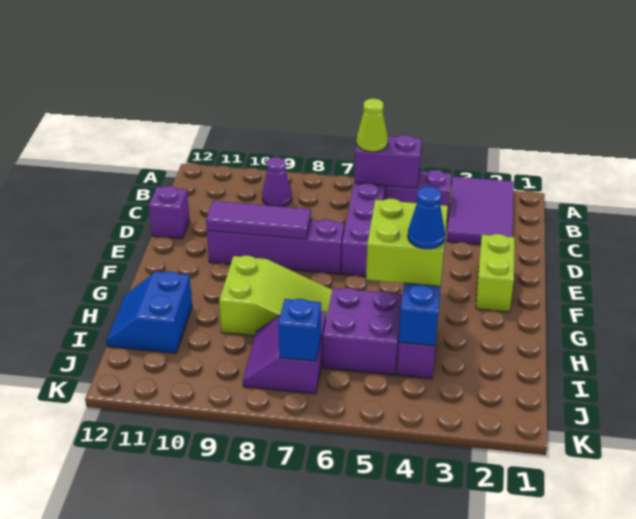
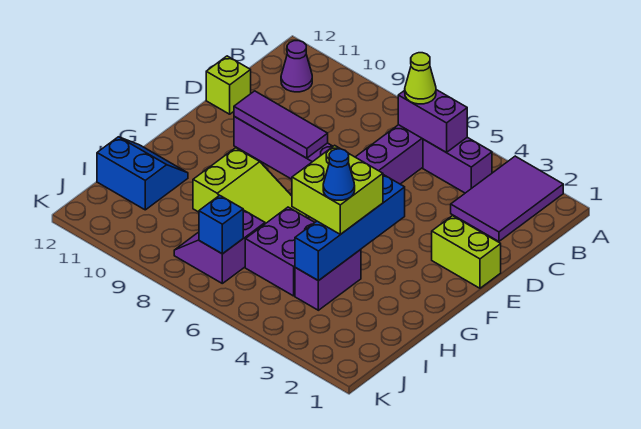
purple 1x1 cone [262,157,292,207] -> purple 1x1 cone moved to [281,41,312,92]
purple 1x1 brick [149,186,189,239] -> lime 1x1 brick [206,56,251,114]
lime 1x2 brick [476,234,515,312] -> lime 1x2 brick turned to [432,216,501,288]
blue 2x2 slope [106,271,192,353] -> blue 2x2 slope turned to [97,137,188,210]

